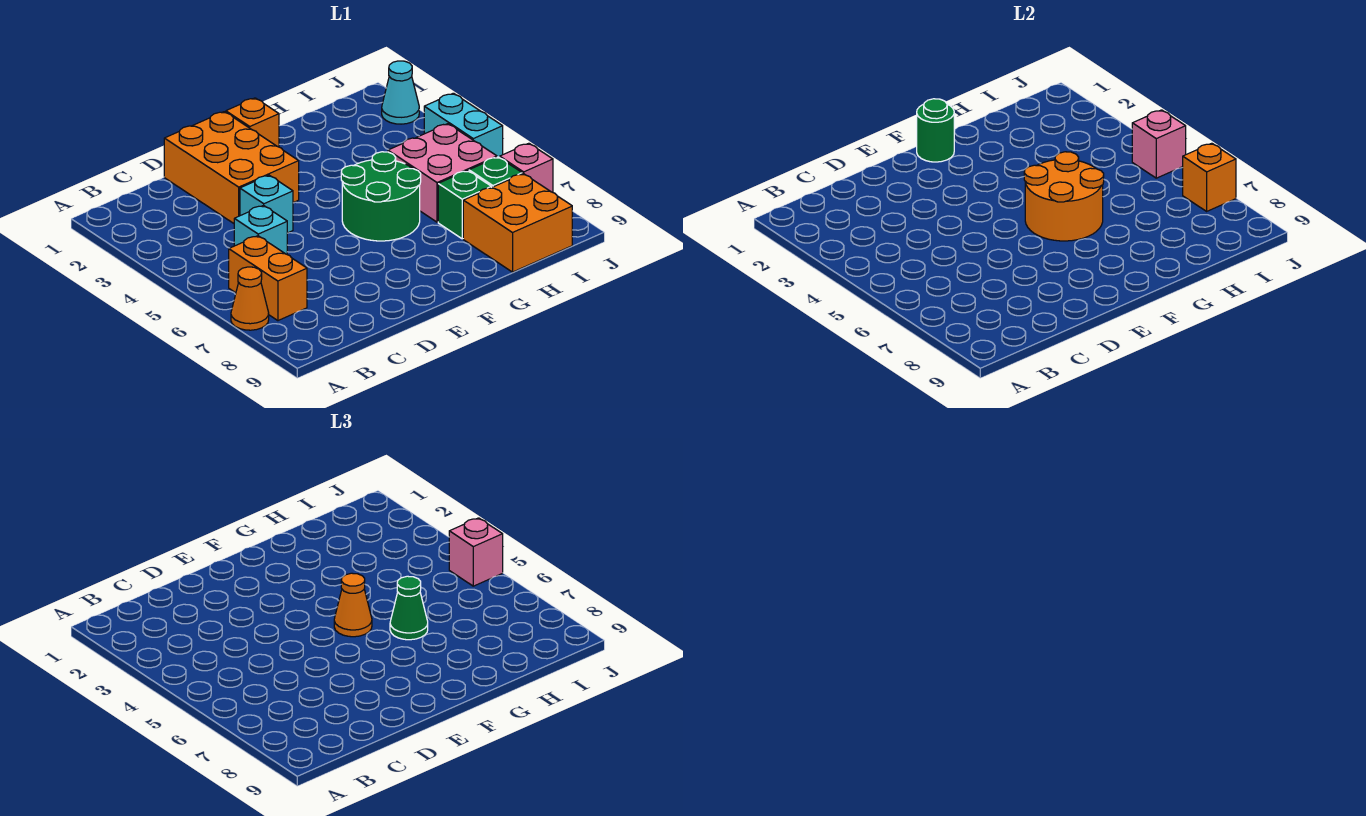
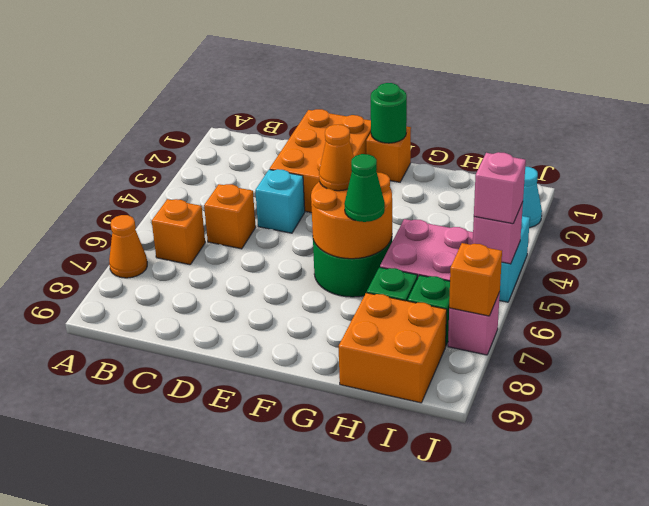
orange 1x2 brick [229,236,307,321] -> orange 1x1 brick [152,199,205,265]
cyan 1x1 brick [234,205,287,254] -> orange 1x1 brick [204,184,256,249]

